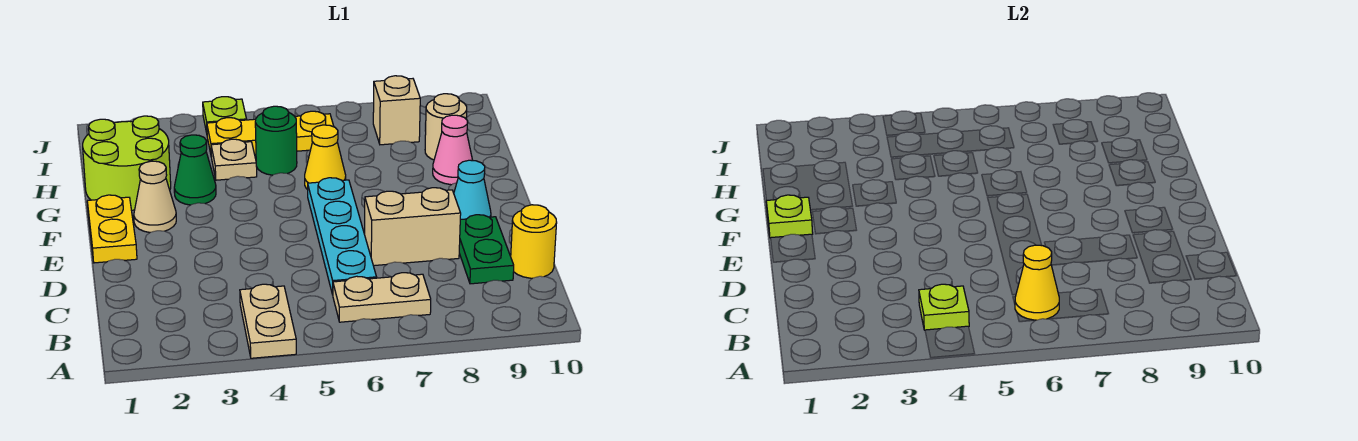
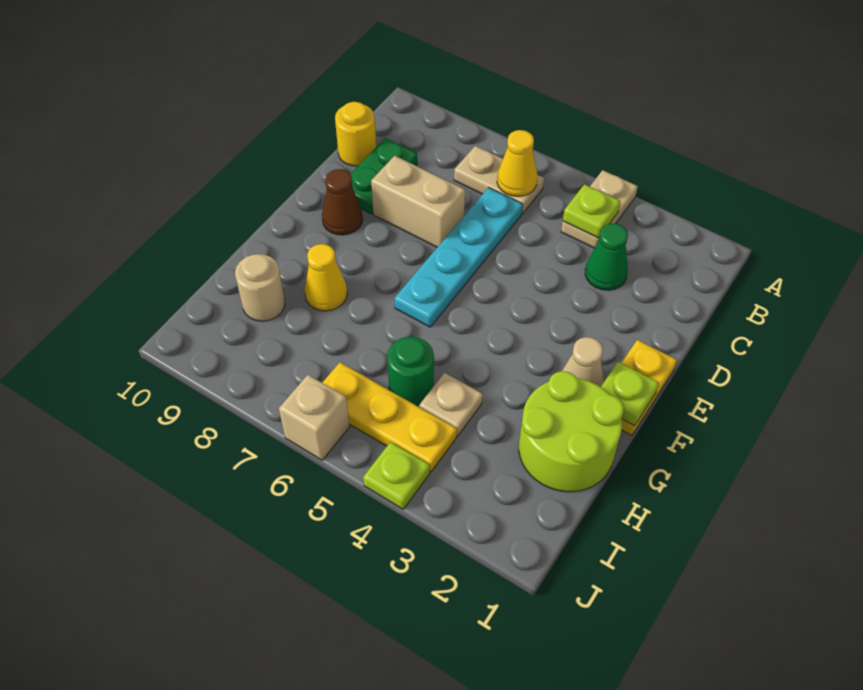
cyan 1x1 cone [454,160,491,220] -> brown 1x1 cone [322,169,363,235]
green 1x1 cone [174,135,216,205] -> green 1x1 cone moved to [585,224,628,290]
yellow 1x1 cone [305,125,346,190] -> yellow 1x1 cone moved to [304,244,347,311]
pink 1x1 cone [433,115,473,185] -> none
tan 1x1 brick [373,76,420,145] -> tan 1x1 brick moved to [279,375,350,460]

